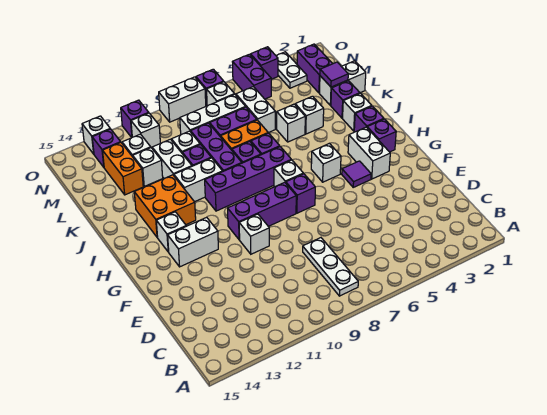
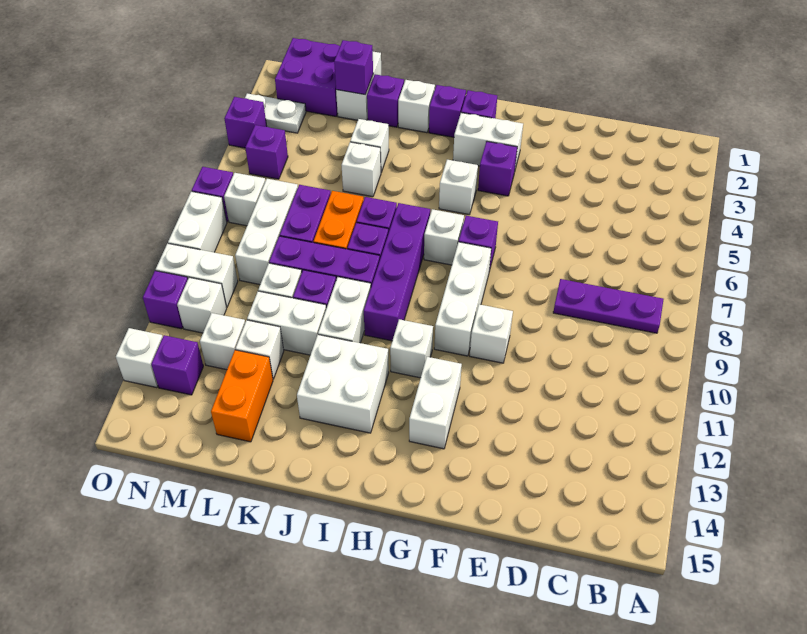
white 1x3 plate [303,238,358,296] -> purple 1x3 plate [553,279,664,333]
purple 1x1 tile [342,161,371,187] -> purple 1x1 brick [478,142,517,196]
purple 1x3 brick [228,182,296,240] -> white 1x3 brick [434,242,491,356]
white 1x1 brick [156,212,186,252] -> white 1x1 brick moved to [390,319,433,378]
orange 2x2 brick [134,175,196,237] -> white 2x2 brick [297,335,389,433]
purple 1x1 tile [320,62,348,87] -> purple 1x1 brick [334,40,373,95]
white 1x2 brick [236,86,275,133] -> white 1x2 brick moved to [156,243,238,307]
orange 1x2 brick [103,143,143,195] -> orange 1x2 brick turned to [211,350,273,442]
purple 1x2 brick [297,44,333,93] -> purple 2x2 brick [275,38,340,116]
purple 1x2 brick [233,54,271,99] -> purple 1x1 brick [245,125,288,179]

